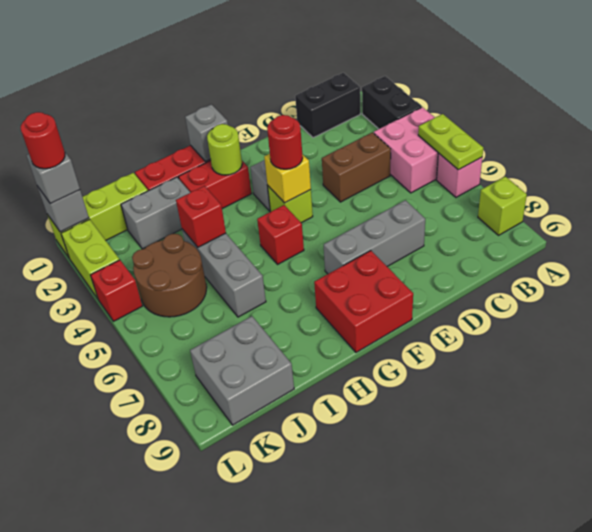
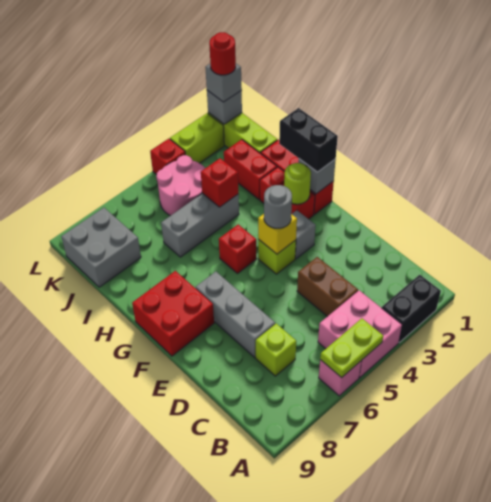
lime 1x1 brick [478,176,527,235] -> lime 1x1 brick moved to [256,324,296,376]
black 1x2 brick [295,73,360,138] -> black 1x2 brick moved to [279,108,338,172]
red 1x1 round brick [267,115,303,169] -> grey 1x1 round brick [264,185,292,228]
grey 1x2 brick [121,177,190,249] -> red 1x2 brick [224,139,277,199]
brown 2x2 round brick [132,234,207,317] -> pink 2x2 round brick [156,155,205,216]

